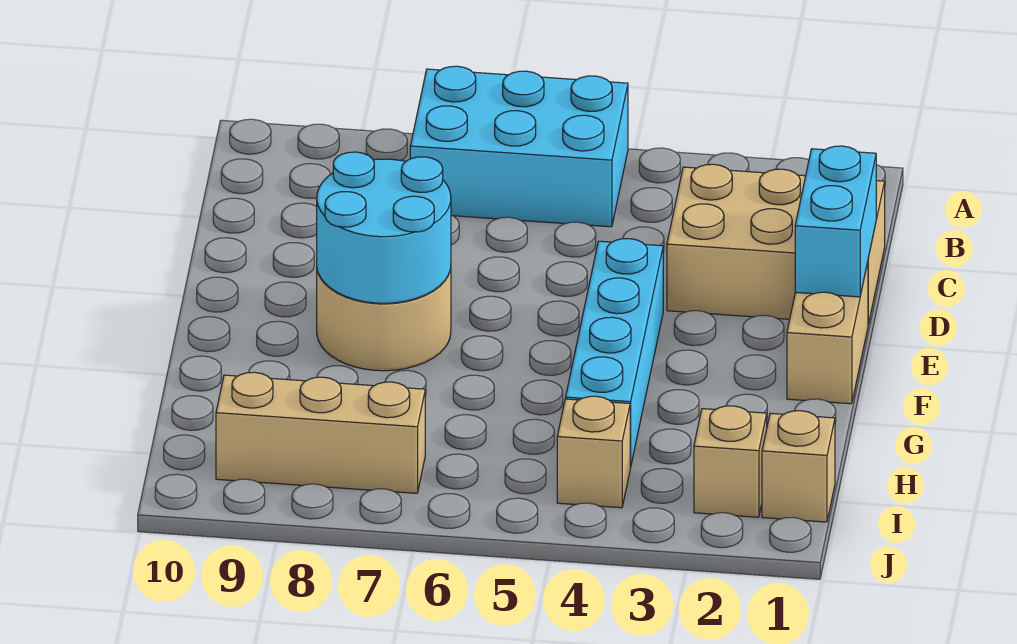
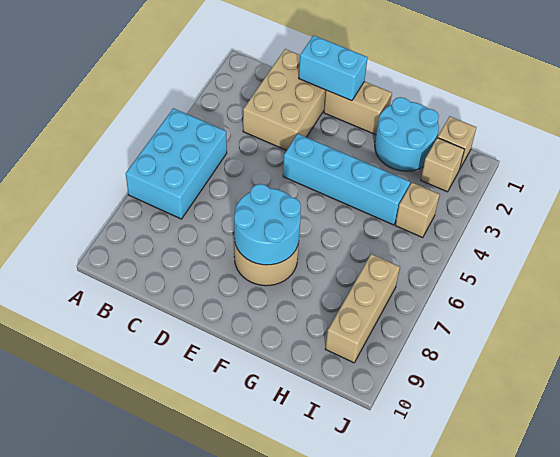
none -> cyan 2x2 round brick [375,97,439,171]

